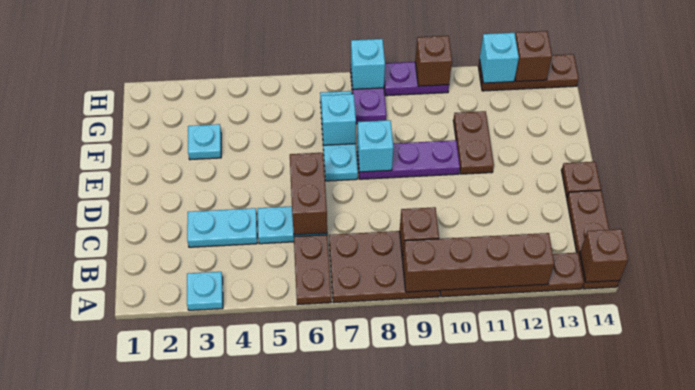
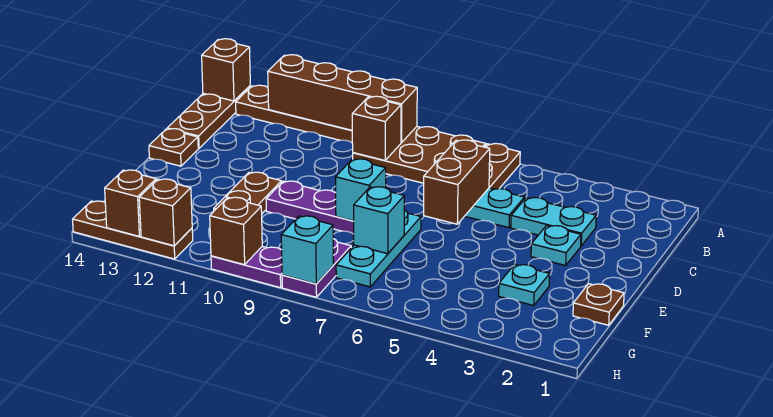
cyan 1x1 plate [187,272,223,310] -> cyan 1x1 plate moved to [531,226,581,266]
none -> brown 1x1 plate [573,284,624,325]
cyan 1x1 brick [480,33,519,83] -> brown 1x1 brick [139,179,192,246]

